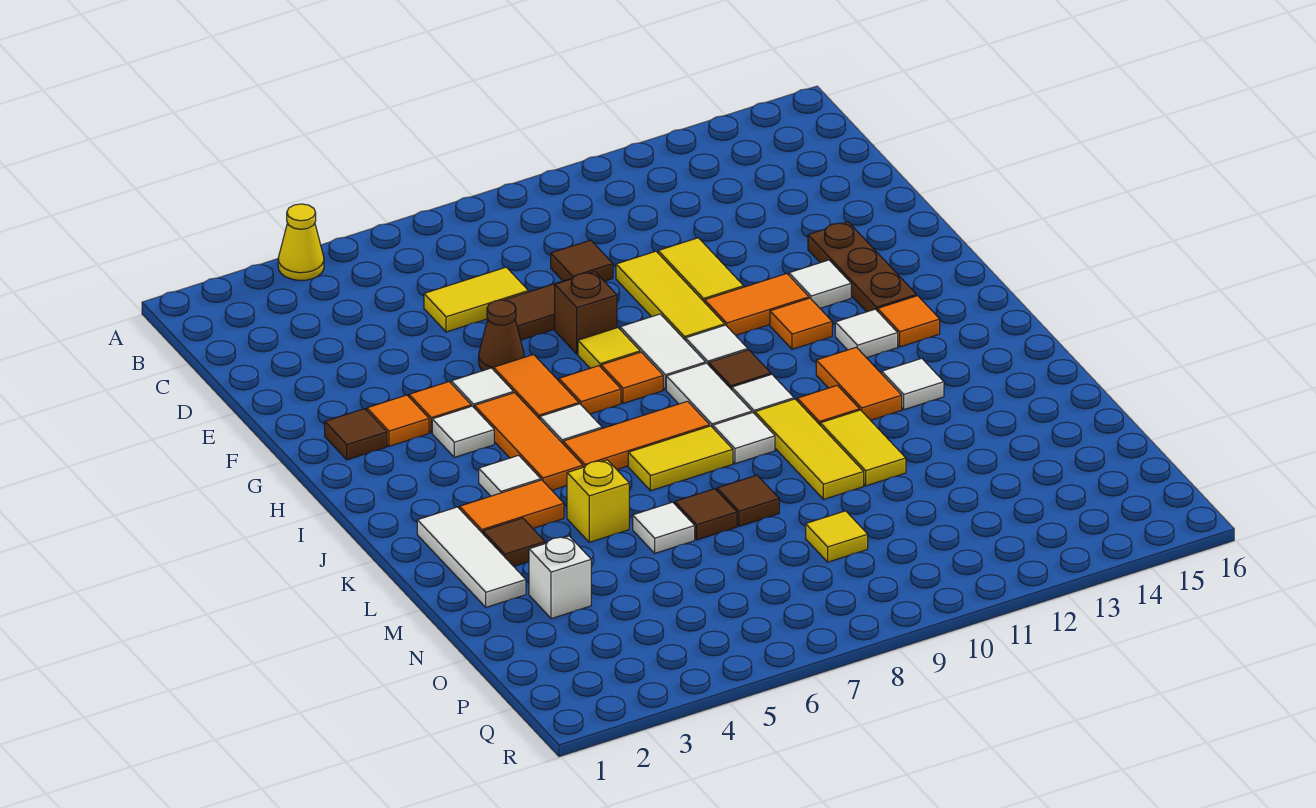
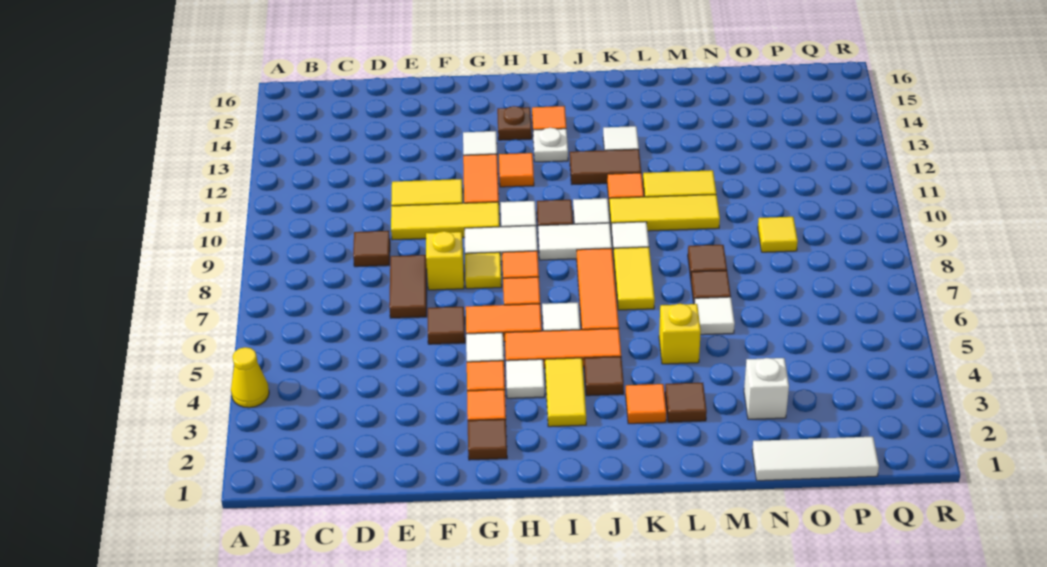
yellow 1x2 tile [424,267,528,332] -> yellow 1x2 tile moved to [545,358,586,427]
brown 1x1 cone [479,300,524,371] -> brown 1x1 tile [428,307,465,344]
brown 1x1 brick [555,272,617,354] -> yellow 1x1 brick [426,231,464,290]
brown 1x3 plate [808,222,917,312] -> brown 1x1 plate [497,106,532,140]
white 1x1 tile [835,309,898,358] -> white 1x1 plate [533,128,568,162]
white 1x1 tile [479,455,541,496] -> brown 1x1 tile [584,357,624,396]
orange 1x2 tile [816,347,902,420] -> brown 1x2 tile [570,149,641,184]
white 1x3 tile [417,507,526,607] -> white 1x3 tile moved to [752,437,879,481]
orange 1x2 tile [460,480,564,533] -> orange 1x1 tile [626,384,667,424]

